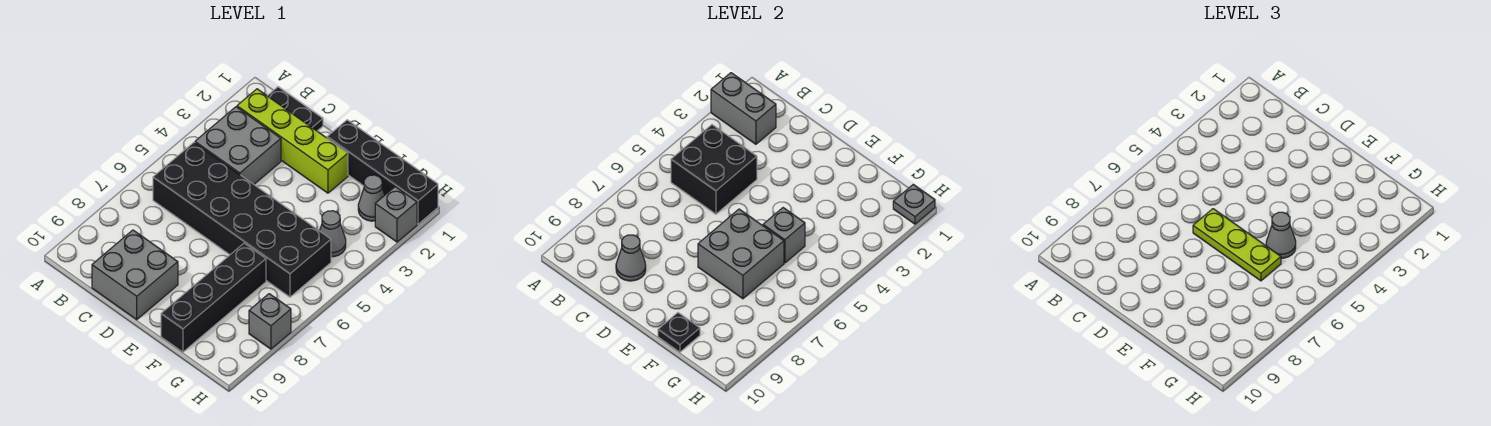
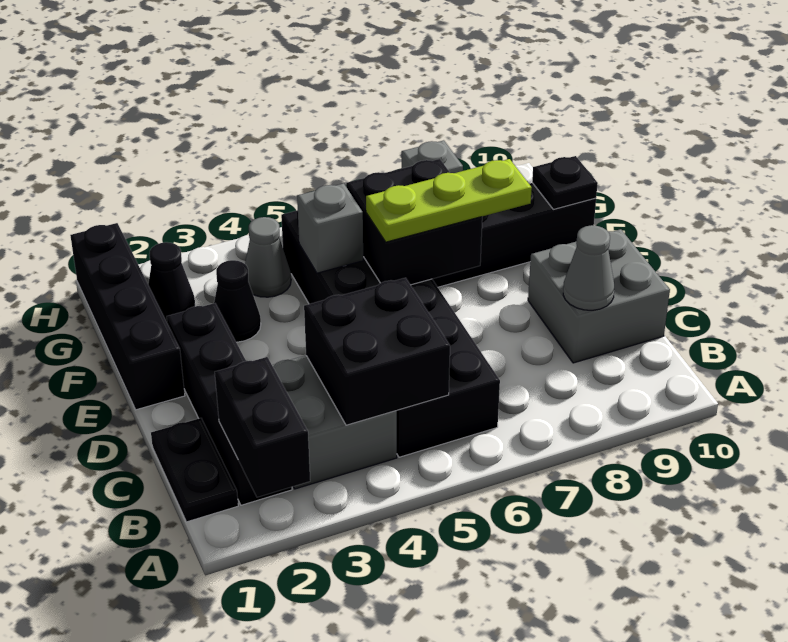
grey 1x2 brick [711,73,776,144] -> black 1x2 brick [215,357,310,497]
lime 1x4 brick [237,89,348,193] -> black 1x4 brick [167,303,292,505]
lime 1x3 plate [1193,209,1281,281] -> lime 1x3 plate turned to [366,159,532,242]
grey 2x2 brick [698,209,784,299] -> black 2x2 brick [346,159,482,285]
none -> black 1x1 cone [214,260,261,342]
grey 1x1 cone [1266,212,1296,258] -> none
grey 1x1 cone [358,175,385,221] -> black 1x1 cone [148,242,195,322]
grey 1x1 plate [893,185,935,224] -> none
grey 1x1 brick [375,187,417,242] -> none

